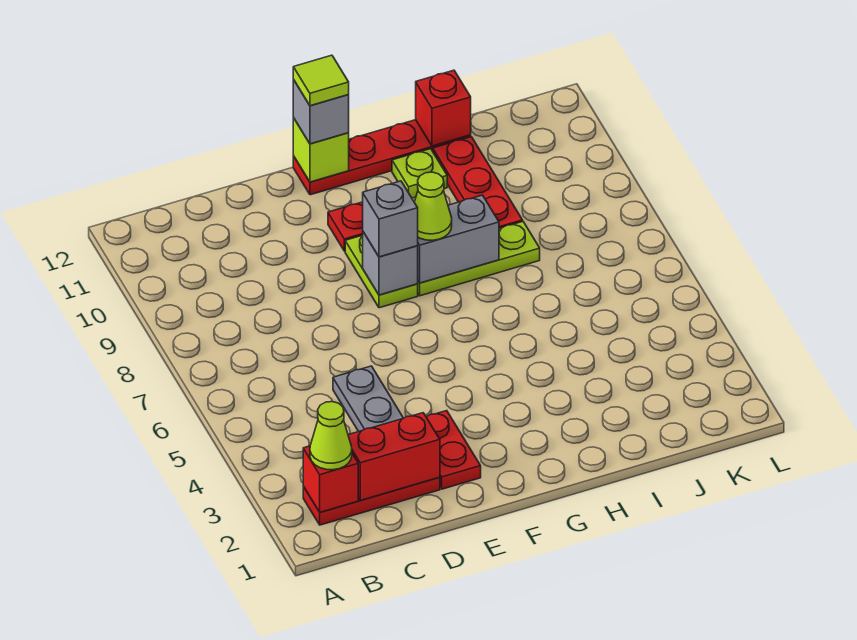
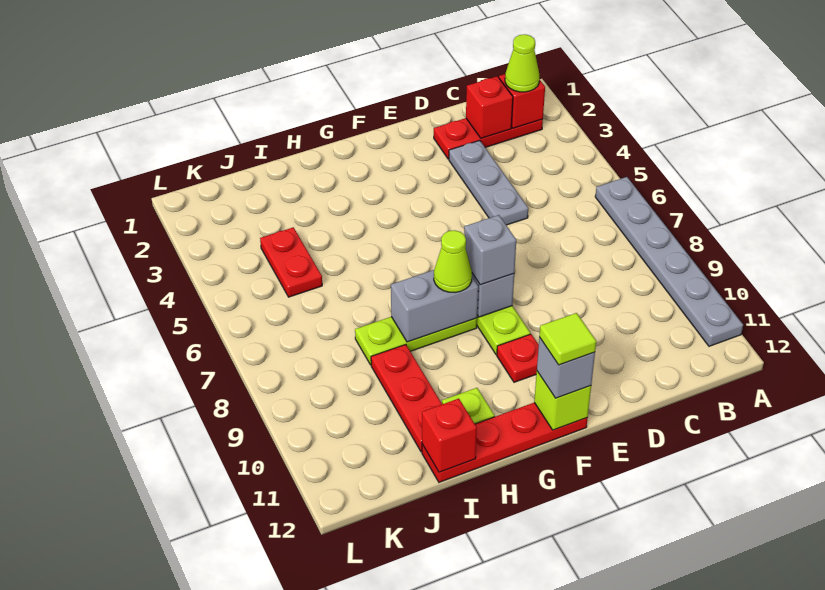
none -> grey 1x6 plate [595,177,743,346]
red 1x2 brick [348,413,440,500] -> red 1x1 brick [466,76,513,138]
red 1x2 plate [426,411,481,489] -> red 1x2 plate moved to [260,227,322,297]

